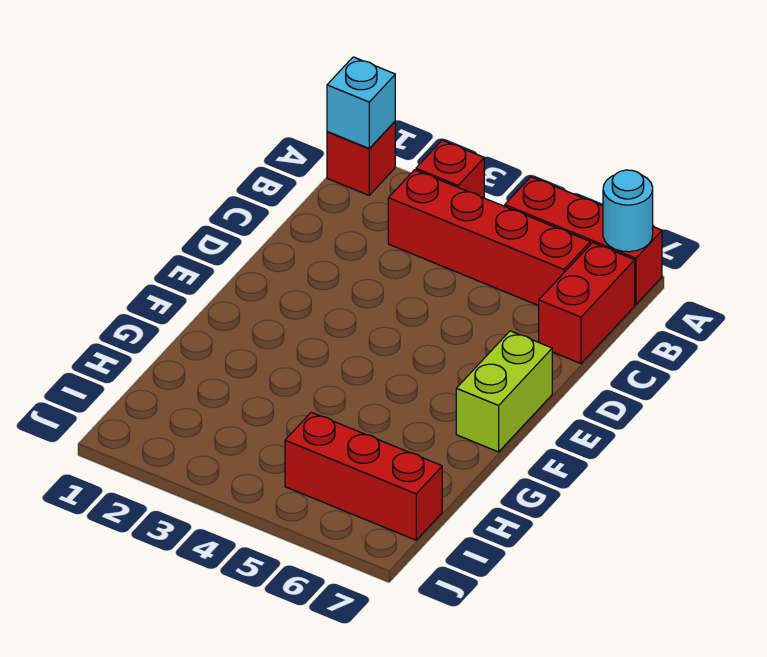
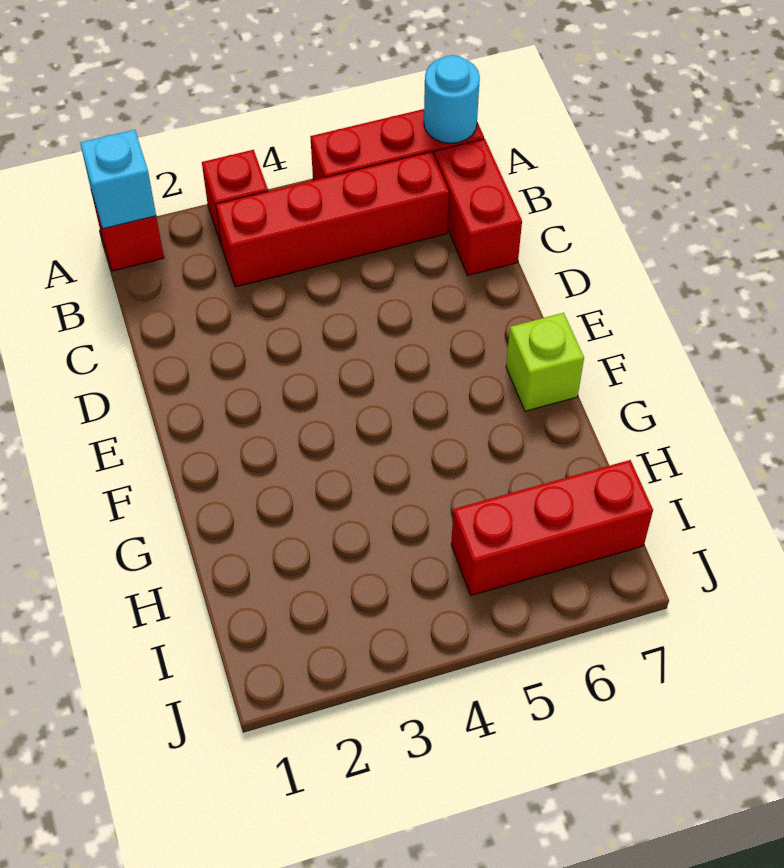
lime 1x2 brick [456,331,552,452] -> lime 1x1 brick [506,313,584,411]

